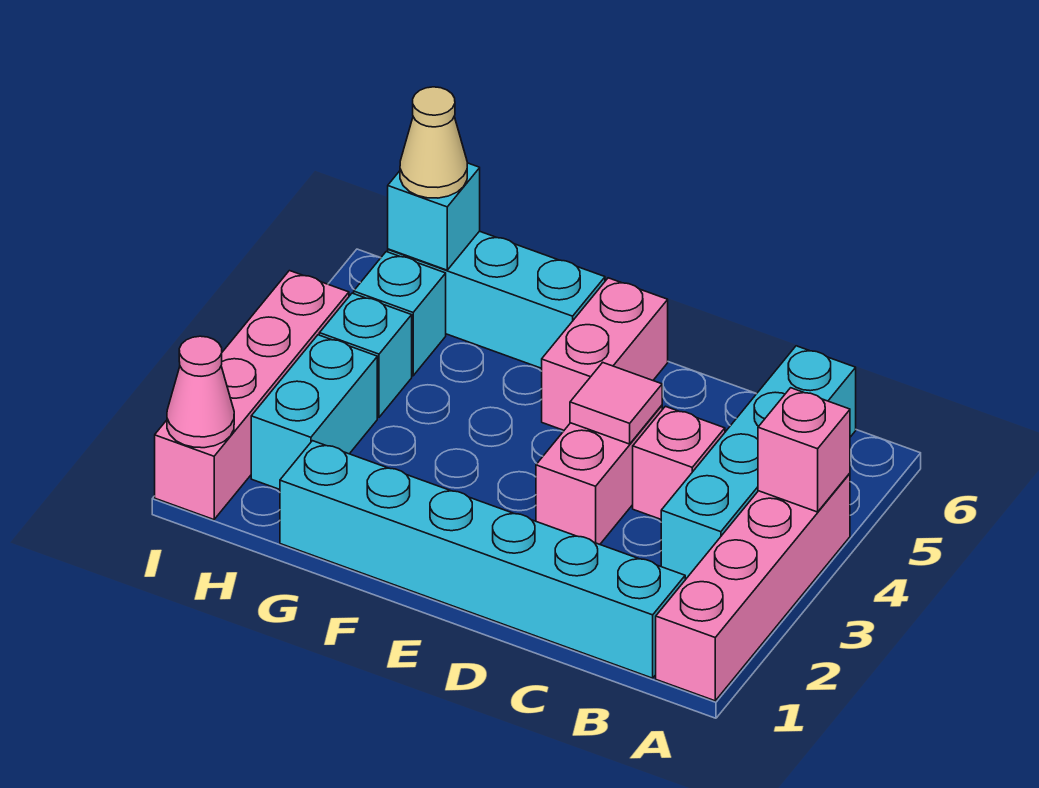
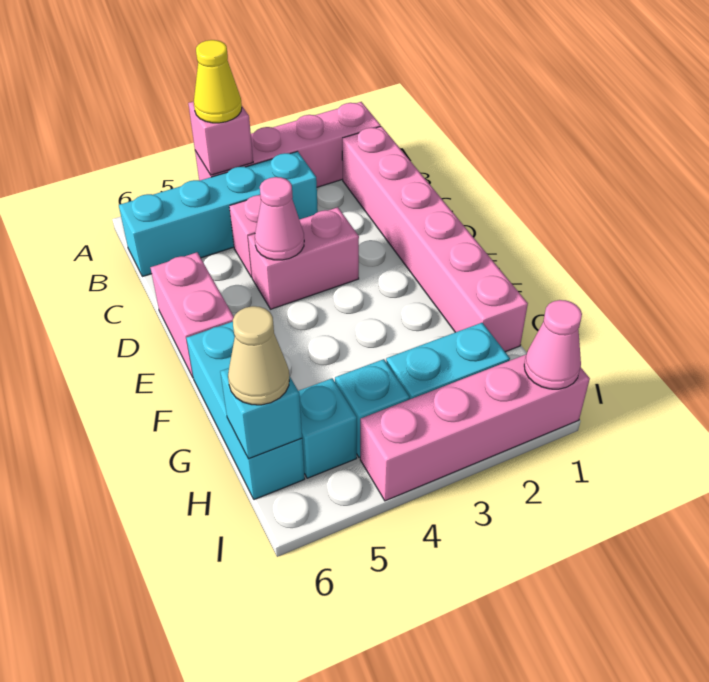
none -> yellow 1x1 cone [194,40,242,123]
cyan 1x6 brick [280,441,685,678] -> pink 1x6 brick [342,126,528,352]
pink 1x1 tile [570,362,662,444] -> pink 1x1 cone [255,177,304,260]
pink 1x2 brick [542,278,668,430] -> pink 1x2 brick turned to [150,252,234,377]

